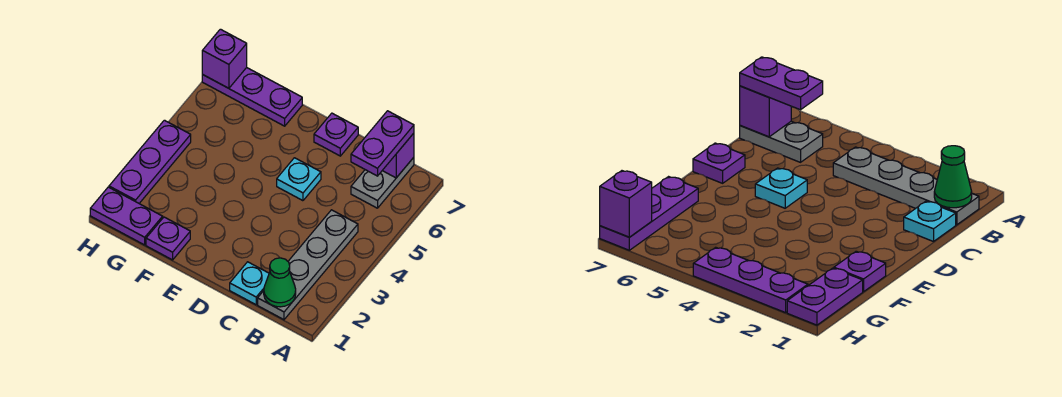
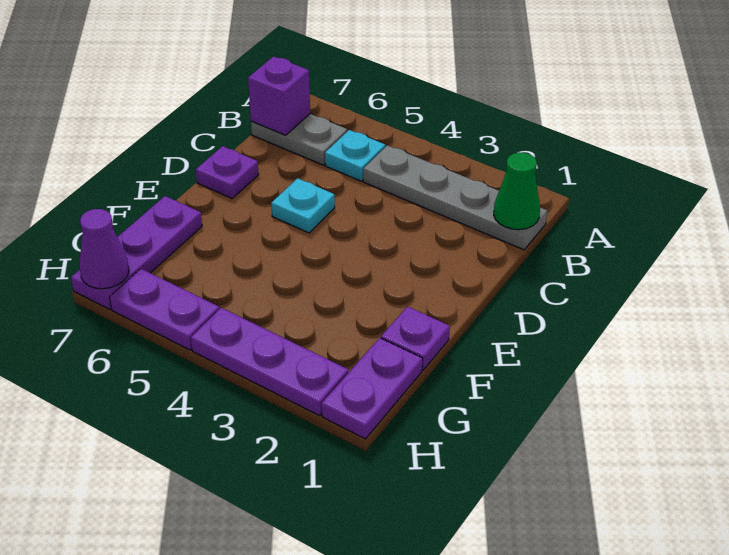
purple 1x2 plate [351,111,414,176] -> purple 1x2 plate moved to [110,269,219,350]
cyan 1x1 plate [230,262,269,305] -> cyan 1x1 plate moved to [325,130,385,181]
purple 1x1 brick [202,29,247,88] -> purple 1x1 cone [79,209,129,289]

